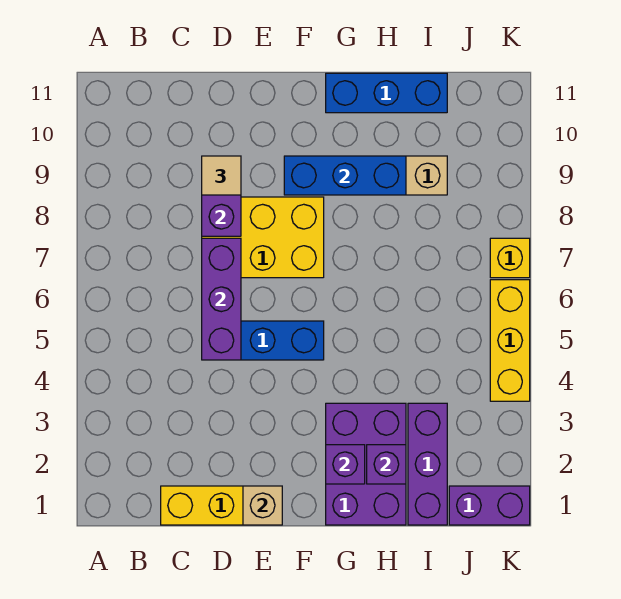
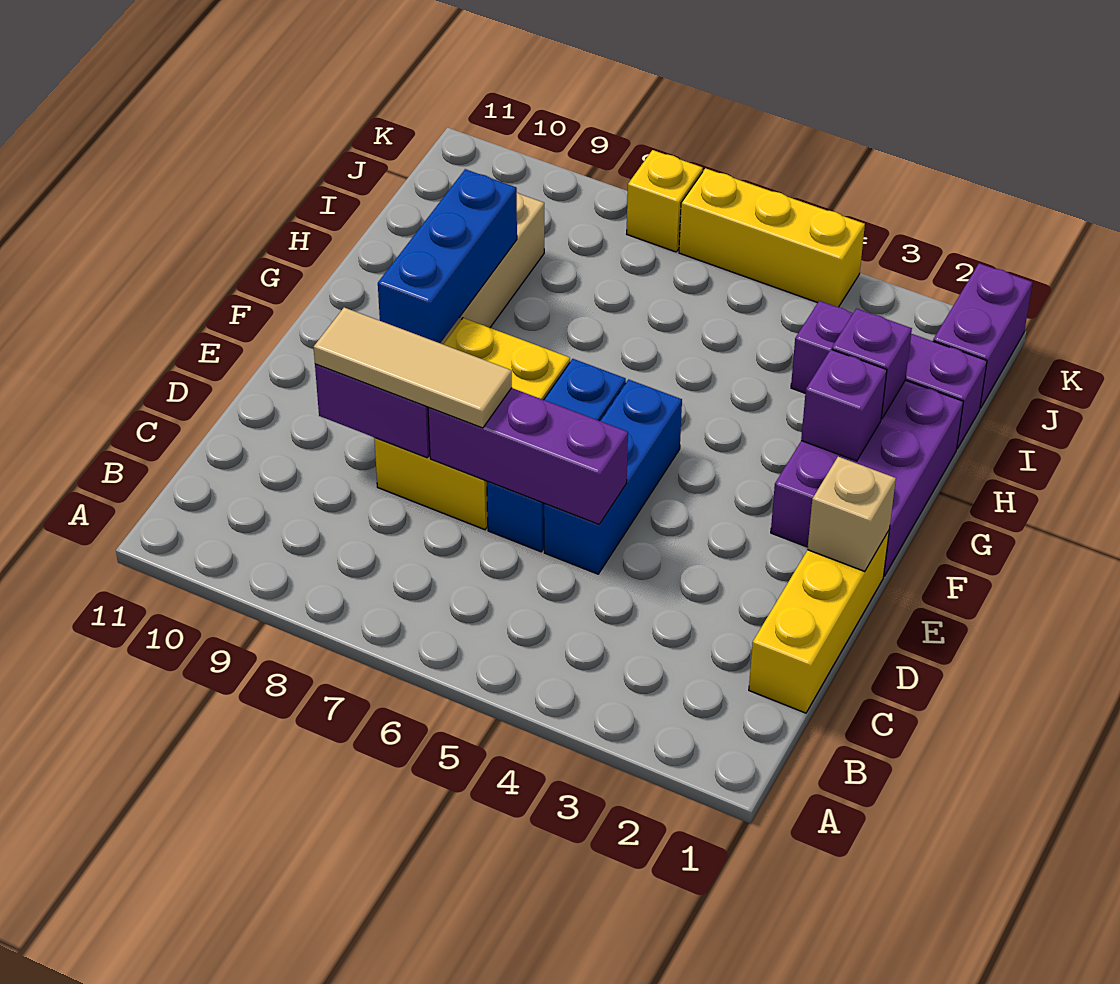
tan 1x1 tile [202,156,241,195] -> tan 1x3 tile [314,307,512,428]
purple 2x3 brick [326,403,406,525] -> purple 2x3 brick turned to [771,380,963,576]
blue 1x3 brick [326,73,447,113] -> blue 1x3 brick moved to [487,359,626,552]

